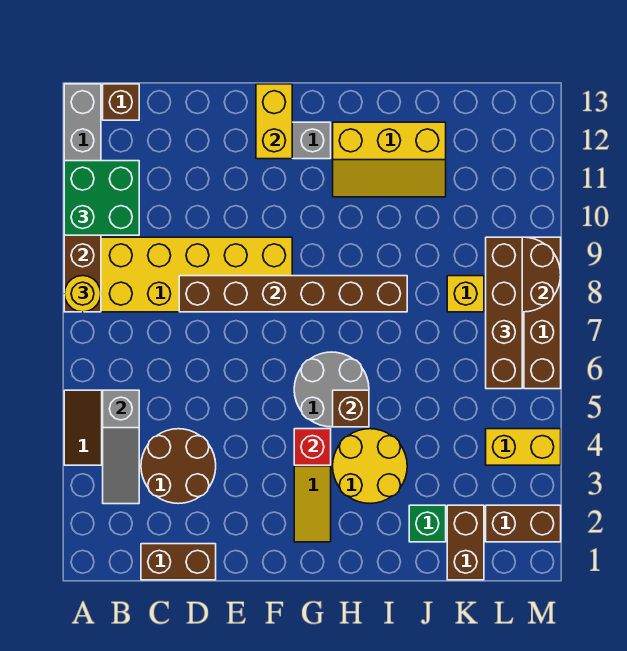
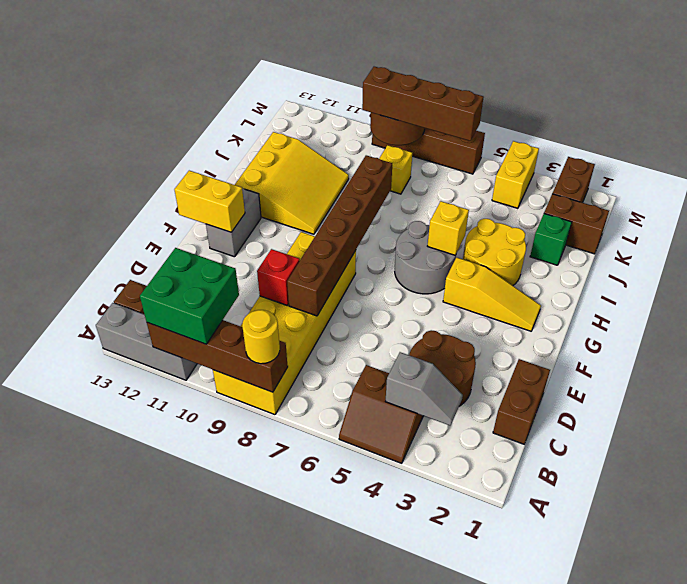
grey 1x3 slope [103,390,139,504] -> grey 1x2 slope [386,352,463,426]
red 1x1 brick [294,429,331,465] -> red 1x1 brick moved to [257,249,300,305]
brown 1x1 brick [333,390,369,427] -> yellow 1x1 brick [428,201,469,255]
yellow 2x3 slope [333,122,446,197] -> yellow 3x3 slope [235,132,349,234]

